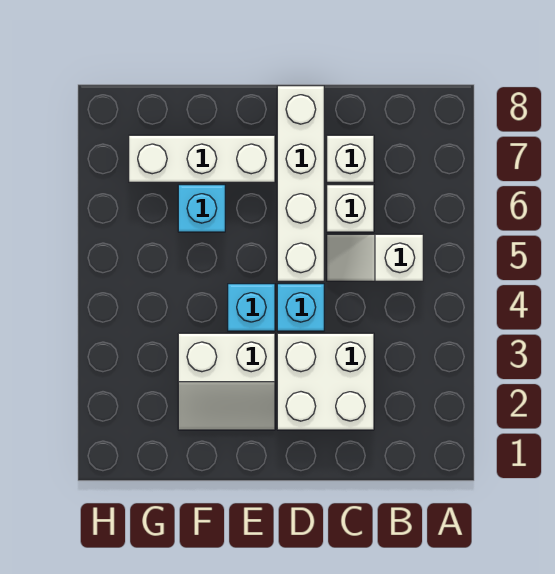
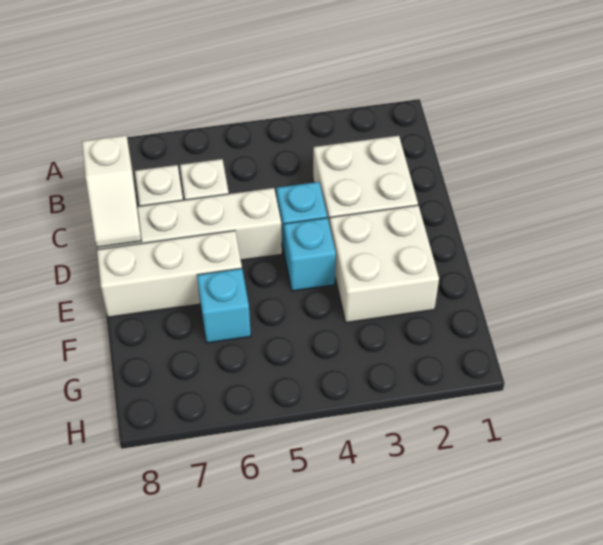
white 1x2 slope [327,234,423,281] -> white 1x2 slope moved to [82,135,141,247]
white 2x2 slope [178,333,275,430] -> white 2x2 brick [330,205,439,323]
white 1x3 brick [129,135,275,182] -> white 1x3 brick turned to [97,231,242,317]

